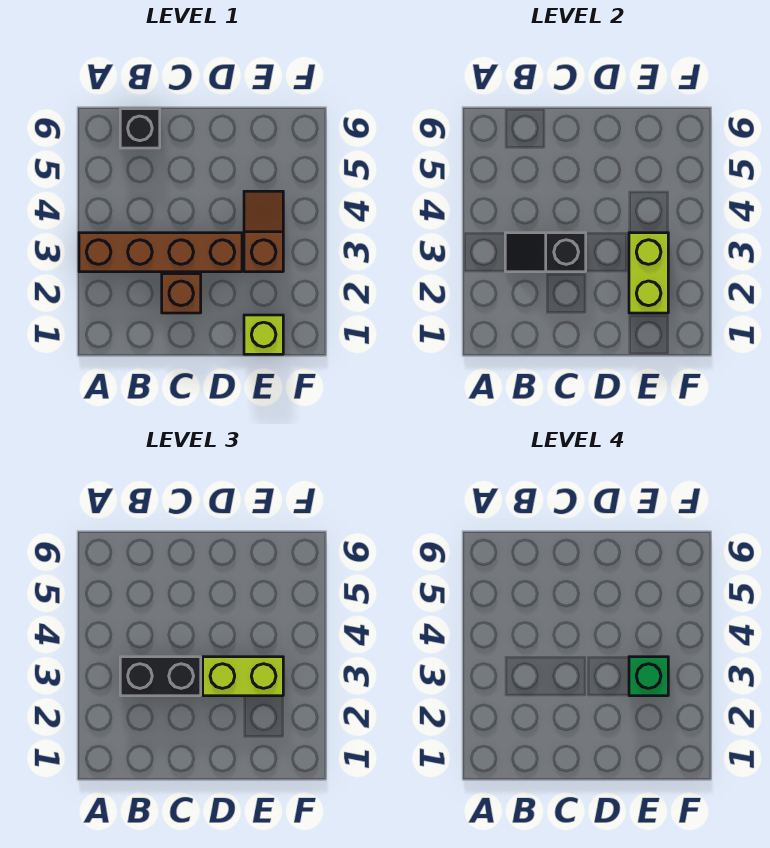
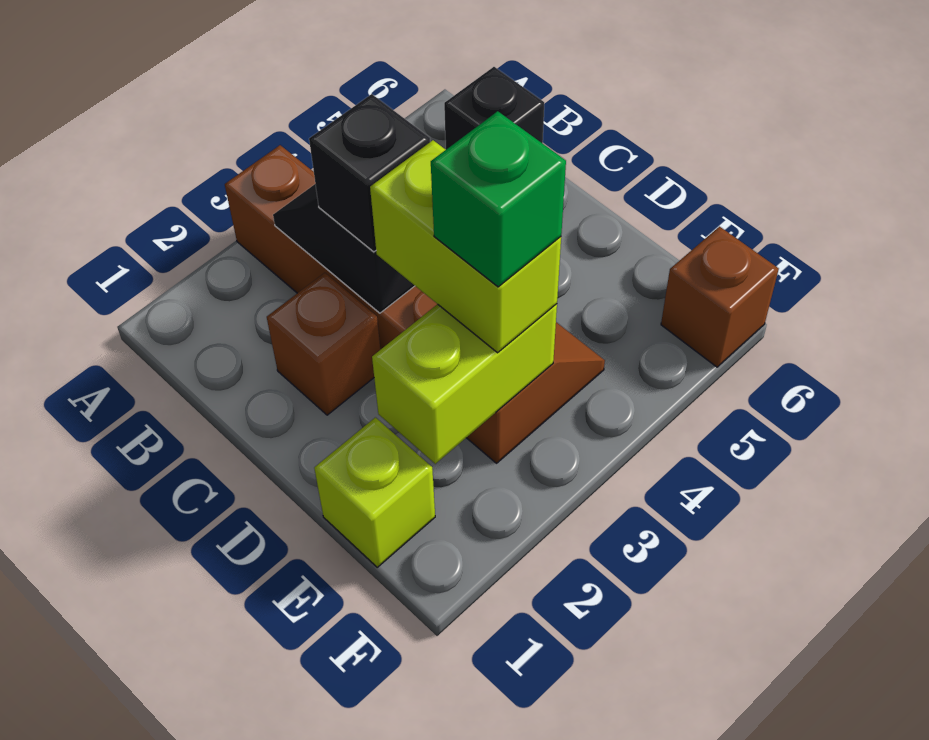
black 1x2 brick [120,657,201,696] -> black 1x1 brick [309,94,430,252]
none -> brown 1x1 brick [661,227,779,367]

